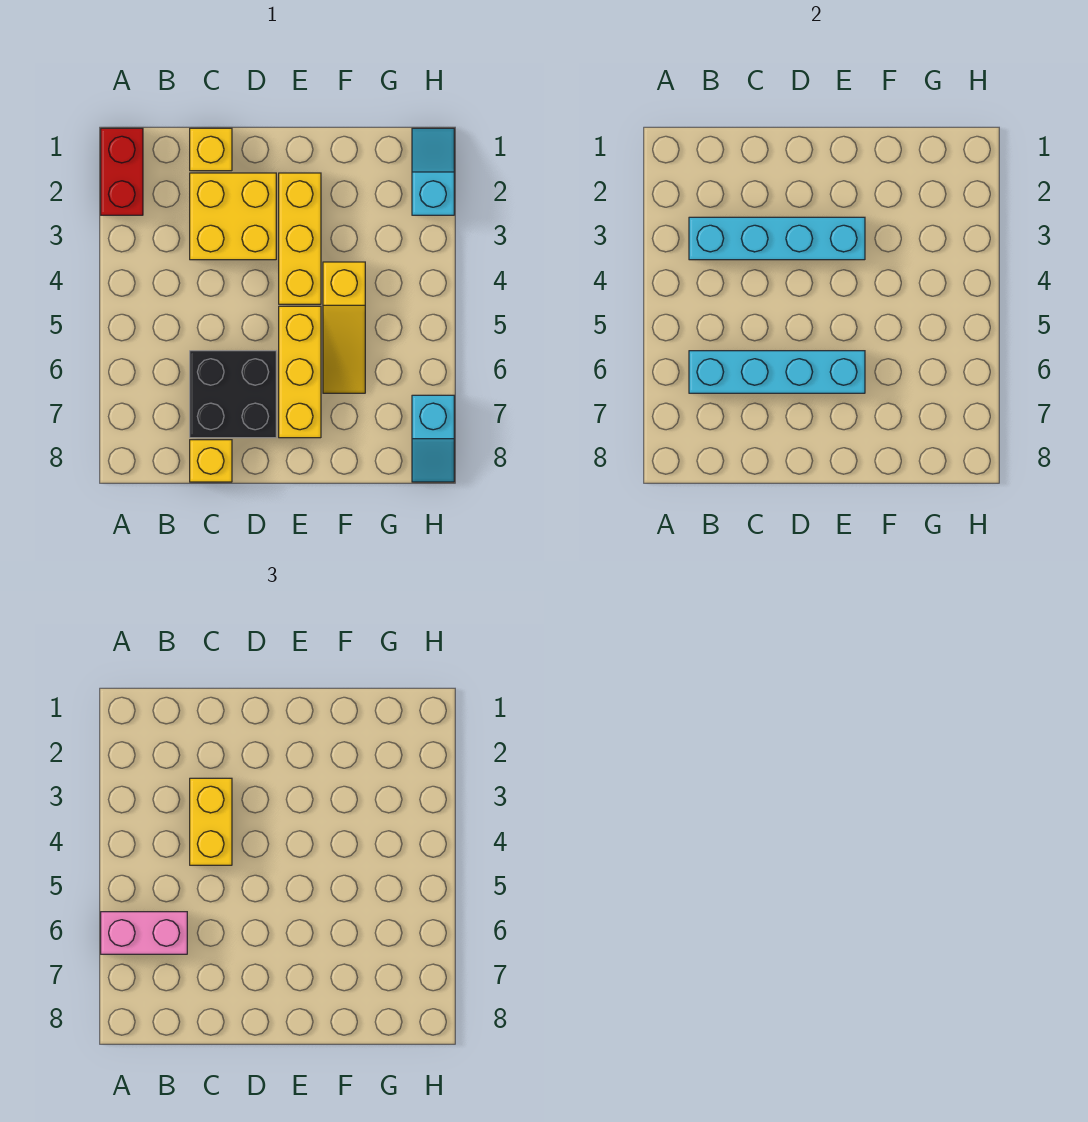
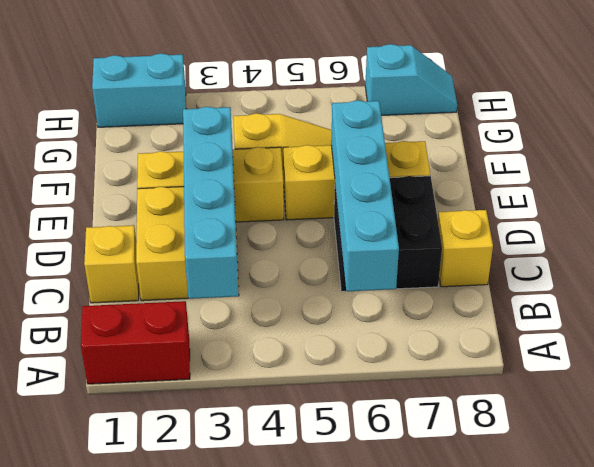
pink 1x2 brick [101,912,187,954] -> none
yellow 1x2 brick [190,778,232,865] -> none
cyan 1x2 slope [412,128,454,215] -> cyan 1x2 brick [92,53,186,127]

